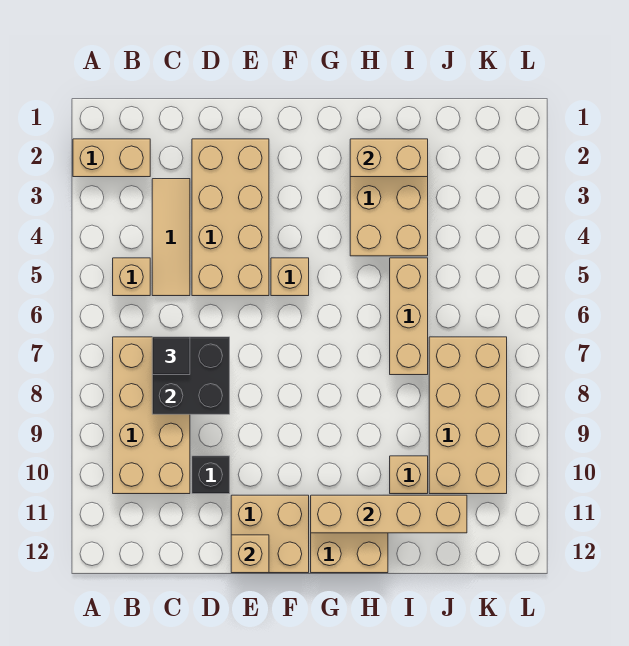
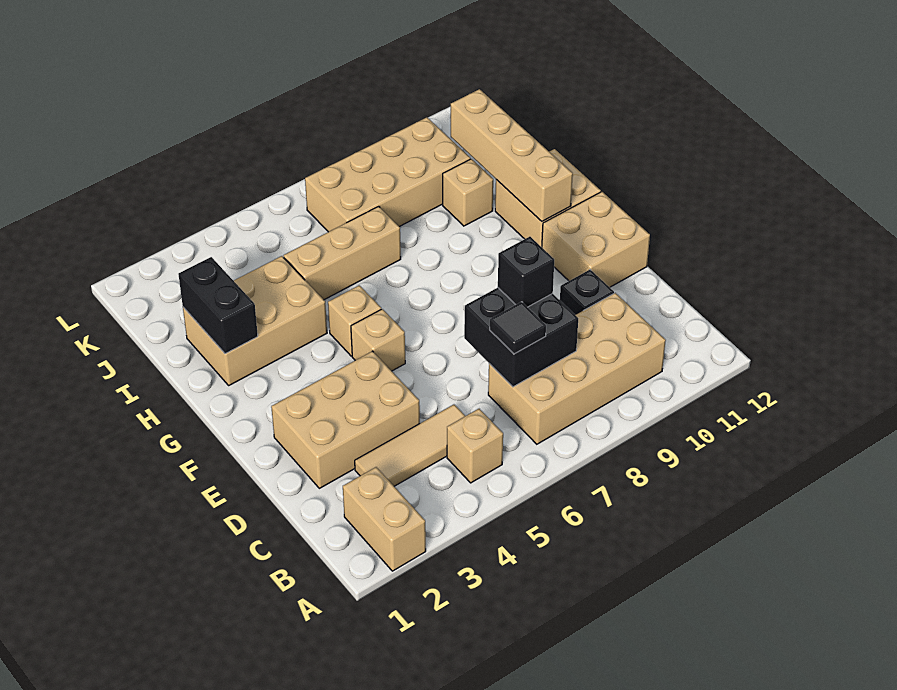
tan 2x4 brick [192,139,269,296] -> tan 2x3 brick [271,351,420,488]
none -> black 1x1 brick [498,237,554,307]
tan 1x1 brick [231,535,269,573] -> tan 1x1 brick moved to [328,285,381,356]
tan 1x2 brick [350,139,428,177] -> black 1x2 brick [178,257,258,354]

